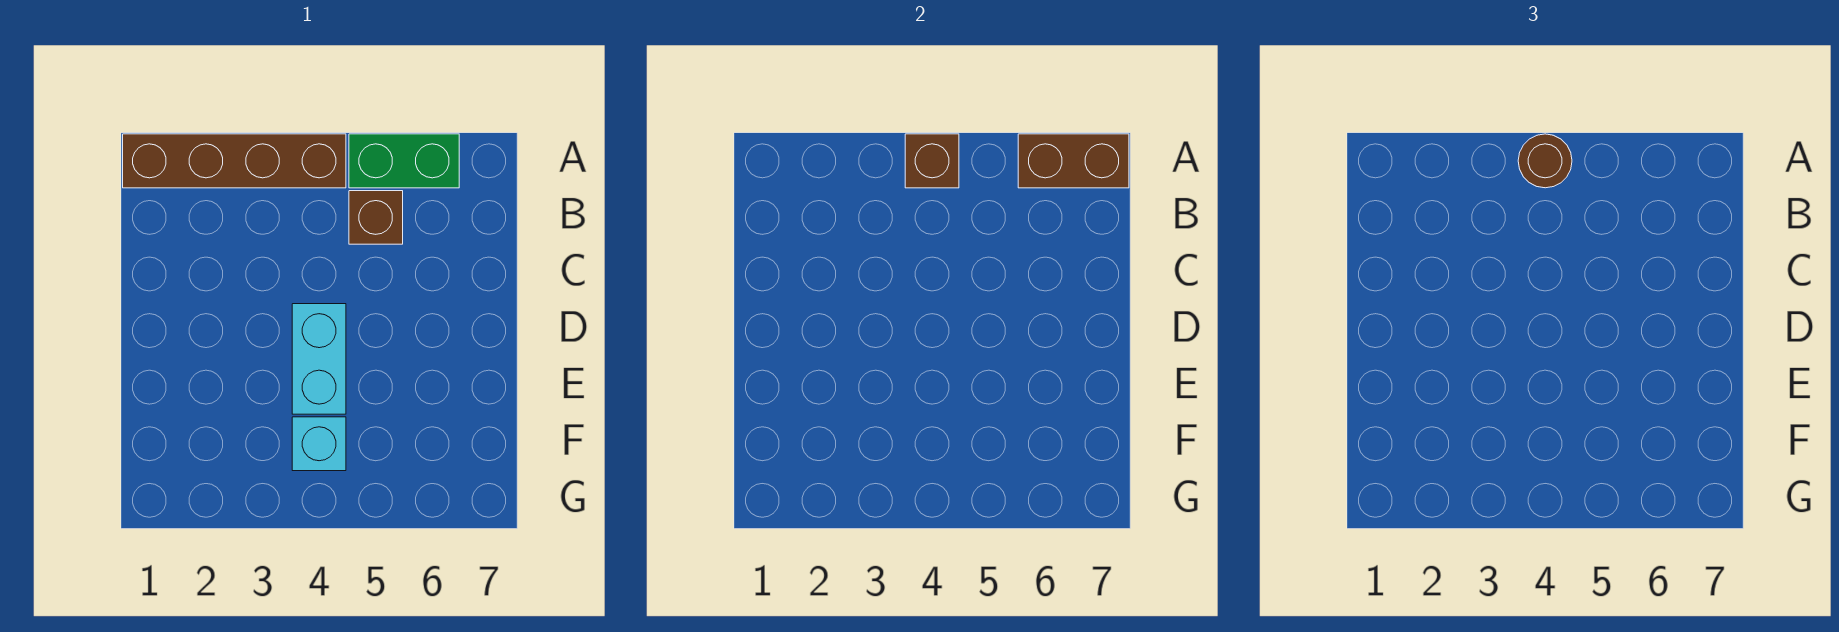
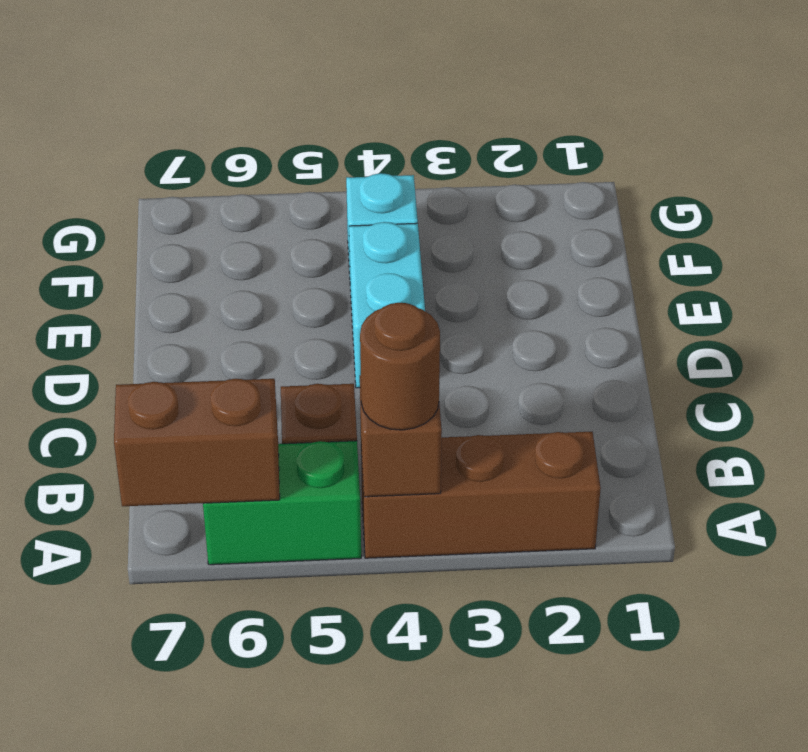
brown 1x4 brick [123,134,346,188] -> brown 1x3 brick [361,432,601,558]

